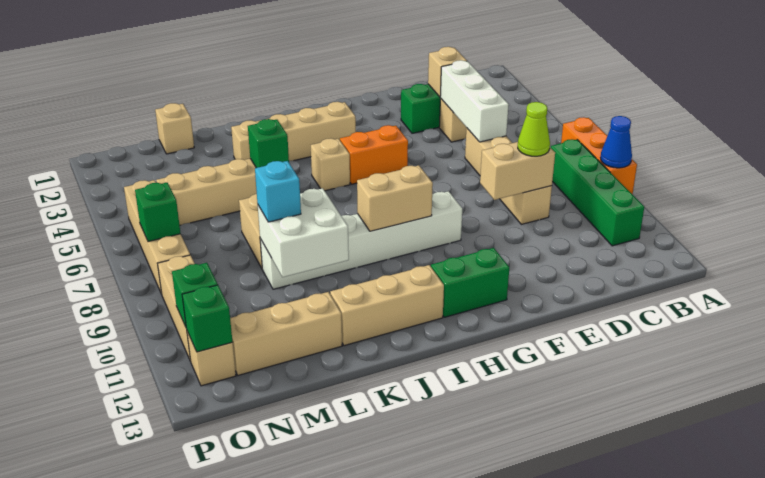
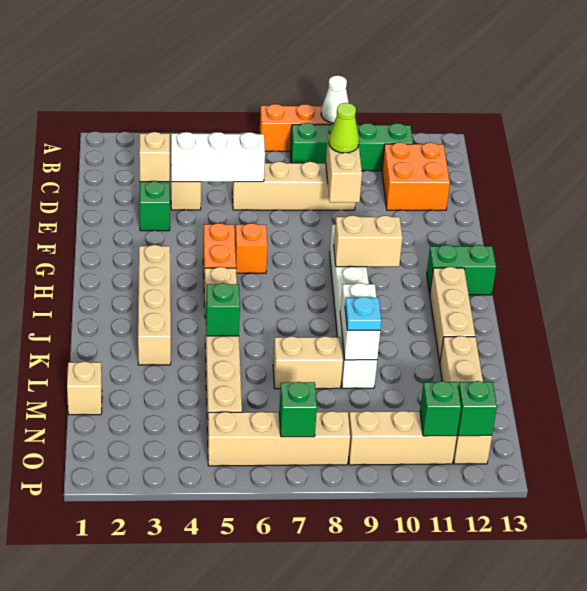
blue 1x1 cone [601,116,632,168] -> white 1x1 cone [321,75,349,123]
none -> orange 2x2 brick [382,142,450,210]
none -> orange 1x1 brick [235,223,267,273]
green 1x2 brick [431,248,509,317] -> green 1x2 brick turned to [427,245,496,295]
tan 1x2 brick [357,165,433,231] -> tan 1x2 brick turned to [334,215,402,267]
white 2x2 brick [258,188,349,277] -> white 1x2 brick [340,283,380,360]
cyan 1x1 brick [255,161,301,222] -> cyan 1x1 plate [345,297,381,330]

